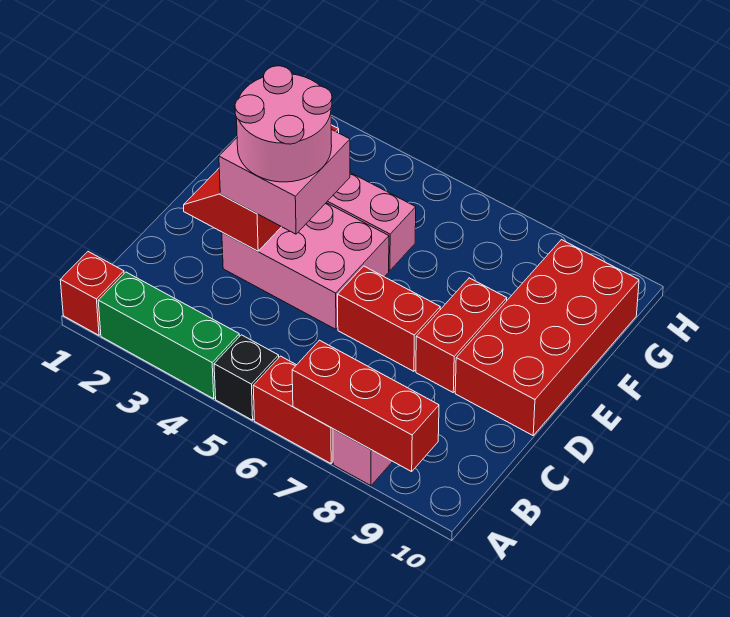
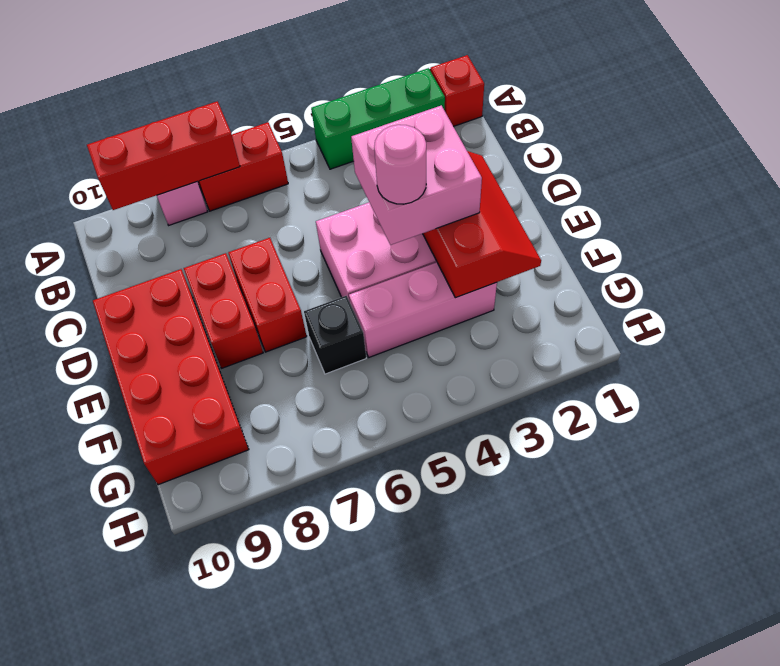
black 1x1 brick [214,335,279,420] -> black 1x1 brick moved to [304,296,366,374]
pink 2x2 round brick [235,66,332,182] -> pink 1x1 round brick [374,125,426,204]
red 1x2 brick [338,266,440,371] -> red 1x2 brick turned to [228,238,307,352]

